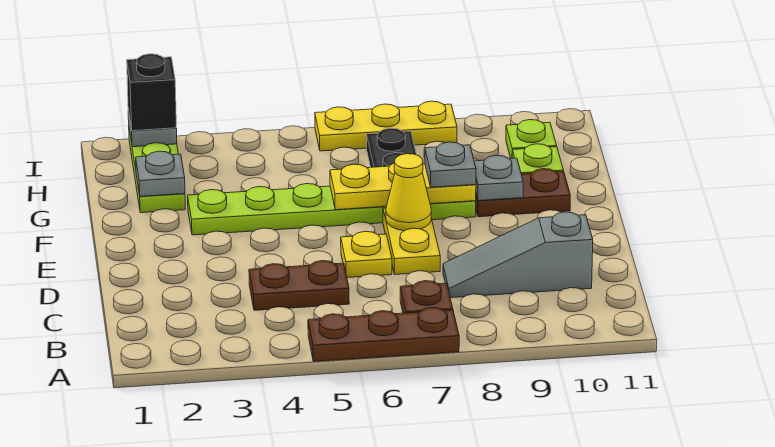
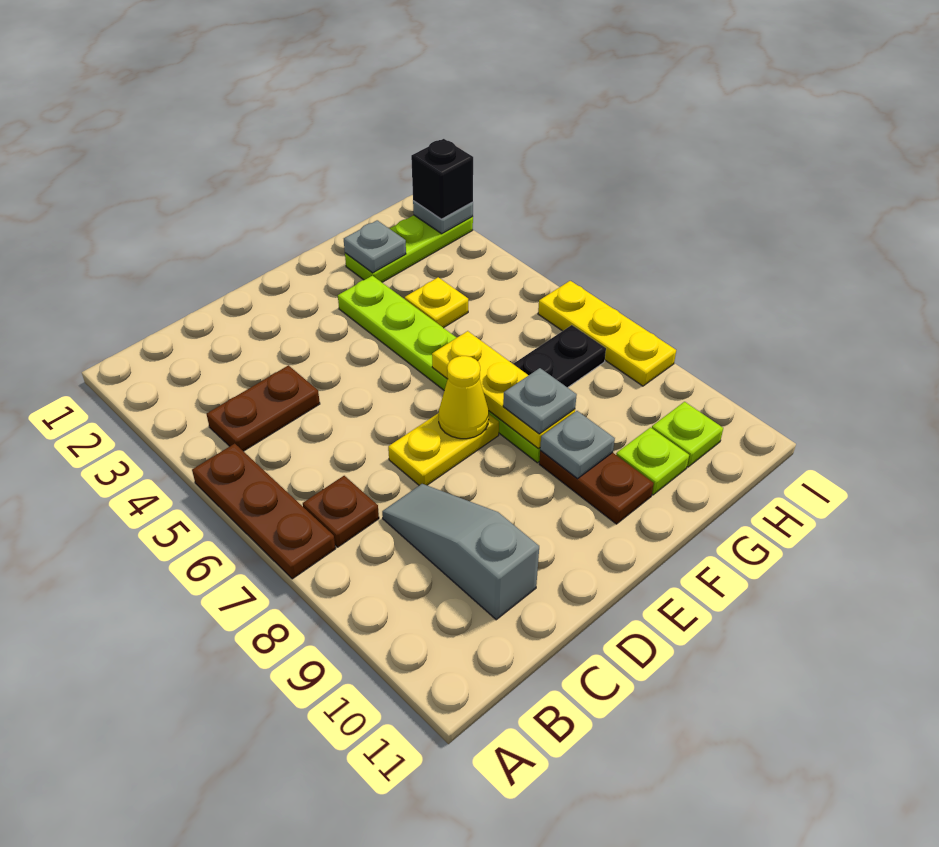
brown 1x2 plate [249,261,349,310] -> brown 1x2 plate turned to [207,365,320,451]
yellow 1x1 plate [341,231,392,278] -> yellow 1x1 plate moved to [405,277,468,328]

